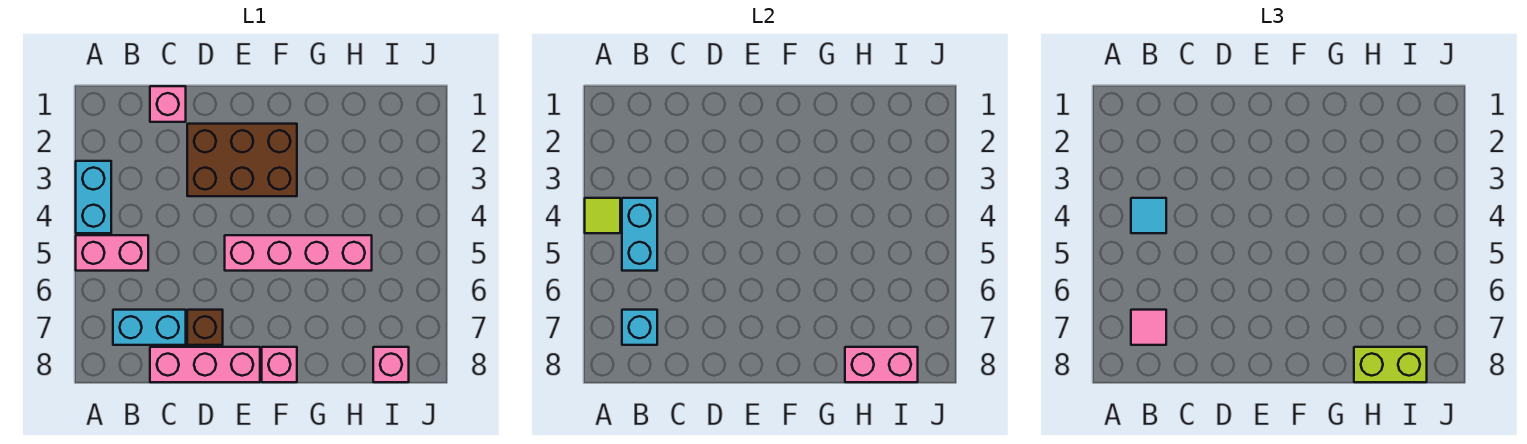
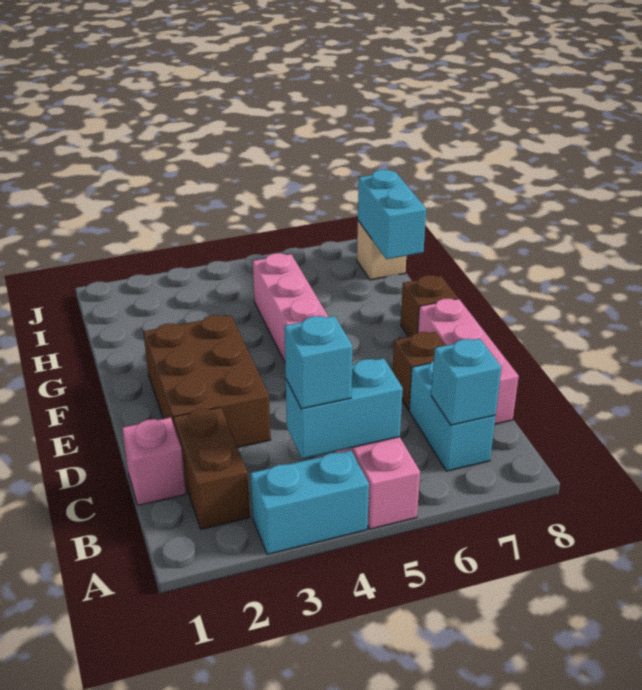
lime 1x1 tile [585,198,620,233] -> none
none -> brown 1x2 brick [173,407,250,529]
cyan 1x1 tile [1131,198,1166,233] -> cyan 1x1 brick [284,316,352,409]
pink 1x1 tile [1131,310,1166,345] -> none
pink 1x1 brick [262,347,297,382] -> brown 1x1 brick [401,275,458,337]
pink 1x2 brick [845,347,918,382] -> cyan 1x2 brick [358,170,426,259]
lime 1x2 brick [1354,347,1427,382] -> none
pink 1x1 brick [373,347,409,382] -> tan 1x1 brick [357,221,406,280]

